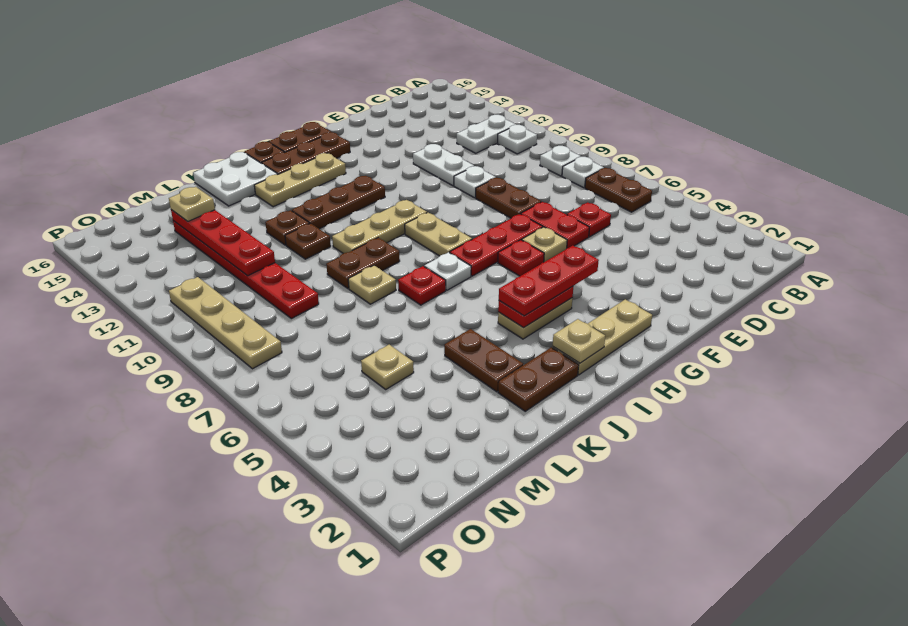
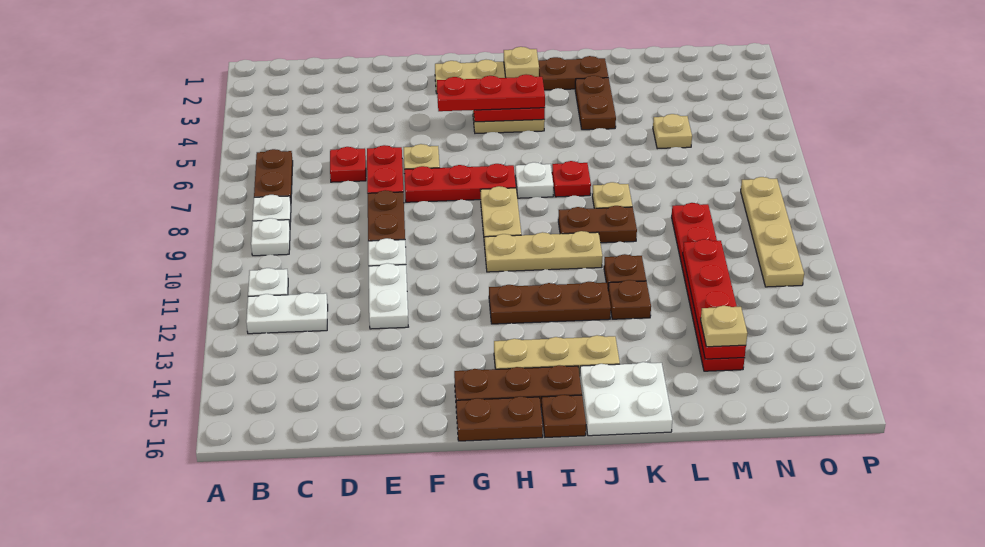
red 1x1 plate [498,240,544,276] -> none

